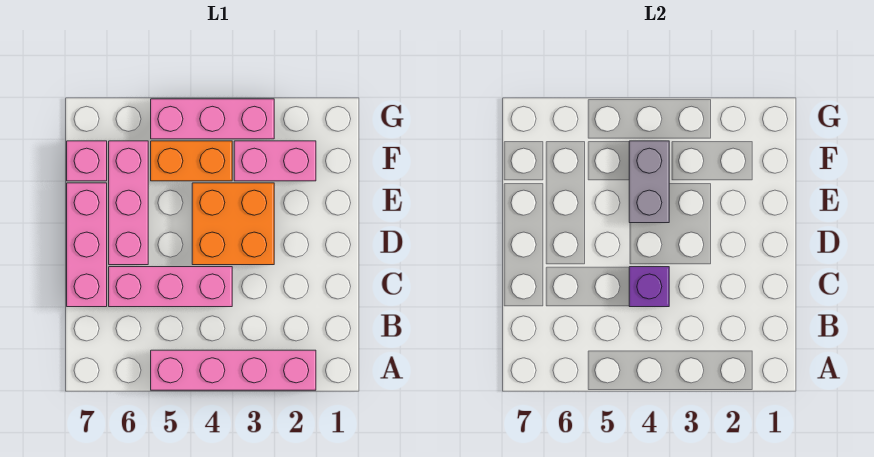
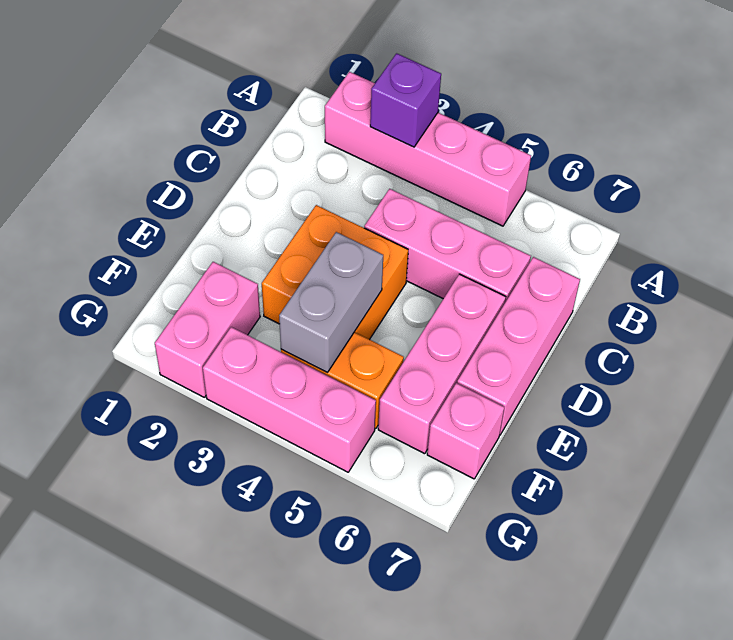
purple 1x1 brick [629,267,669,307] -> purple 1x1 brick moved to [370,53,441,147]
pink 1x2 brick [234,141,316,181] -> pink 1x2 brick turned to [155,262,260,397]

